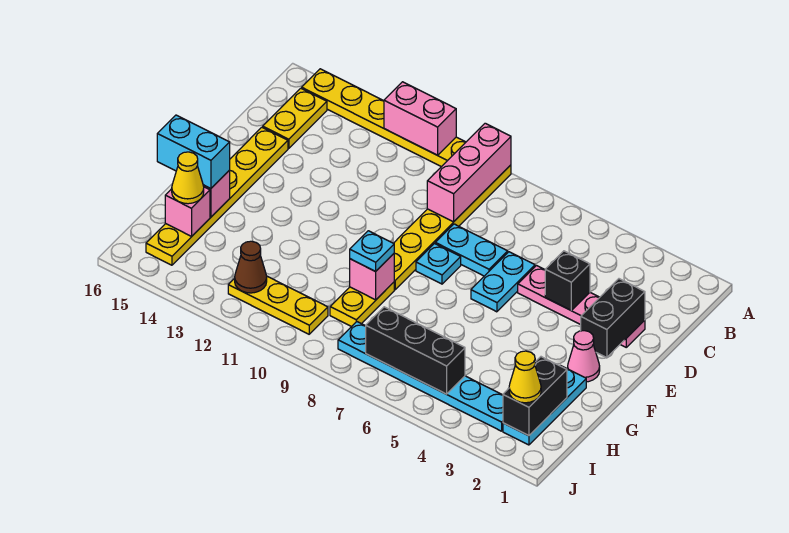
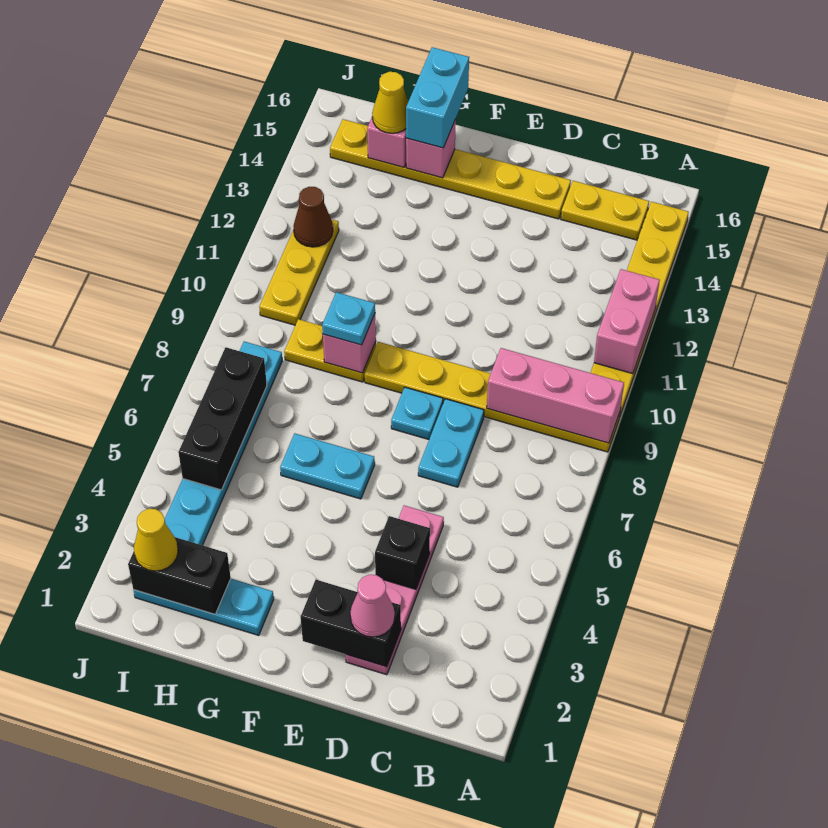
cyan 1x2 plate [471,252,535,312] -> cyan 1x2 plate moved to [280,433,375,499]
pink 1x1 cone [568,331,600,382] -> pink 1x1 cone moved to [350,575,395,637]

